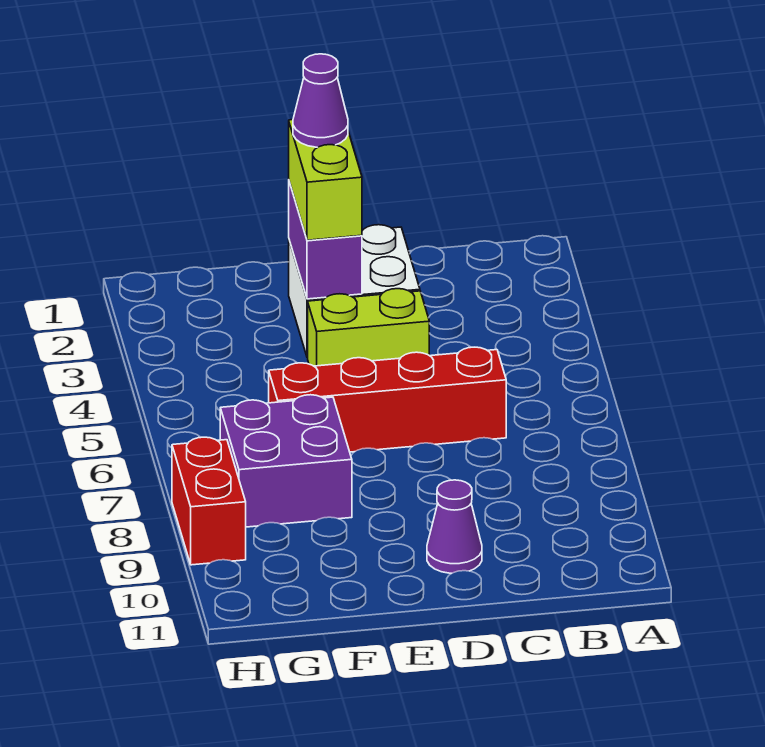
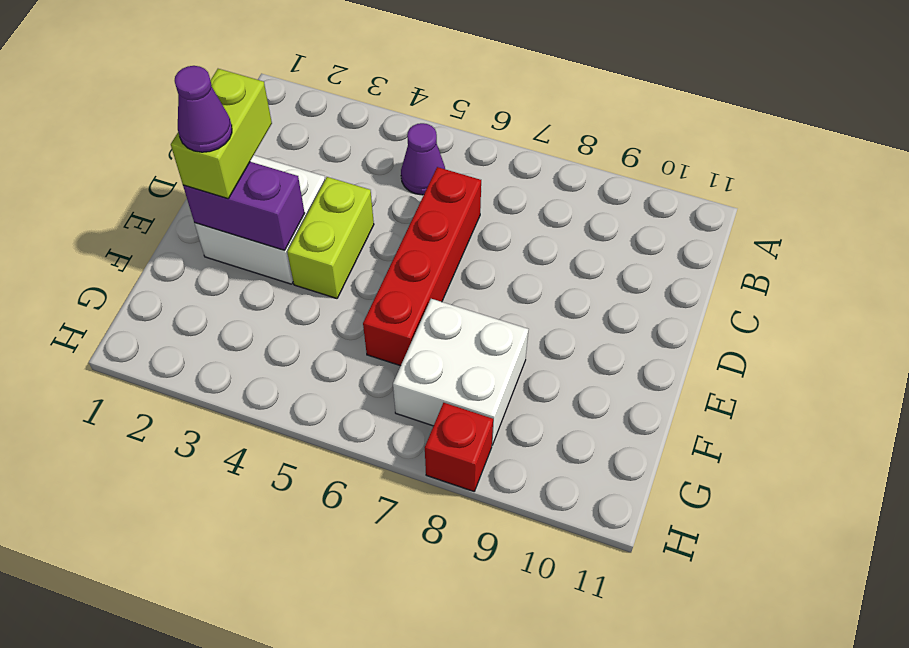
purple 1x1 cone [427,480,482,573] -> purple 1x1 cone moved to [401,123,445,195]
lime 1x2 brick [289,120,362,240] -> lime 1x2 brick turned to [171,69,272,198]
purple 2x2 brick [220,395,352,527] -> white 2x2 brick [393,299,529,445]
red 1x2 brick [172,437,246,565] -> red 1x1 brick [425,403,493,491]

